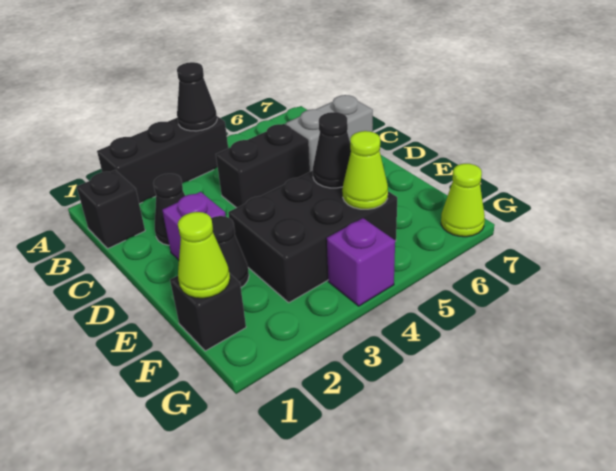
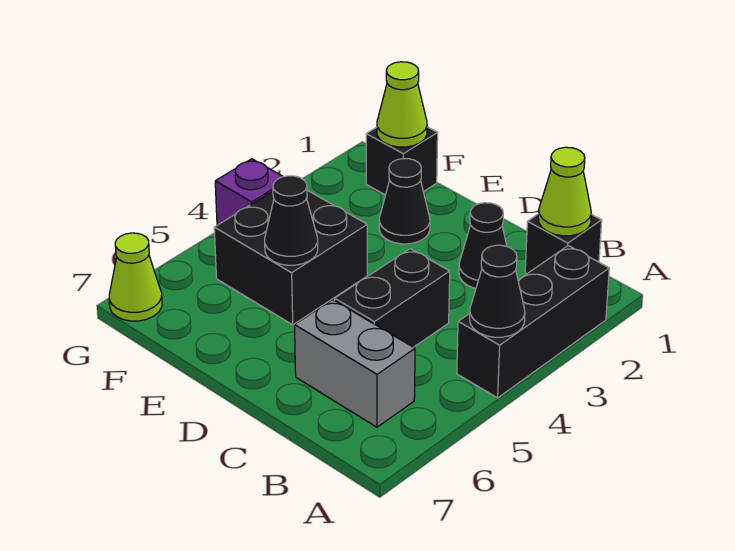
grey 1x2 brick [285,95,373,172] -> grey 1x2 brick turned to [295,300,415,427]
purple 1x1 brick [162,192,226,260] -> none
black 2x3 brick [228,171,397,302] -> black 2x2 brick [214,190,367,325]
lime 1x1 cone [342,131,388,209] -> lime 1x1 cone moved to [538,147,591,236]

